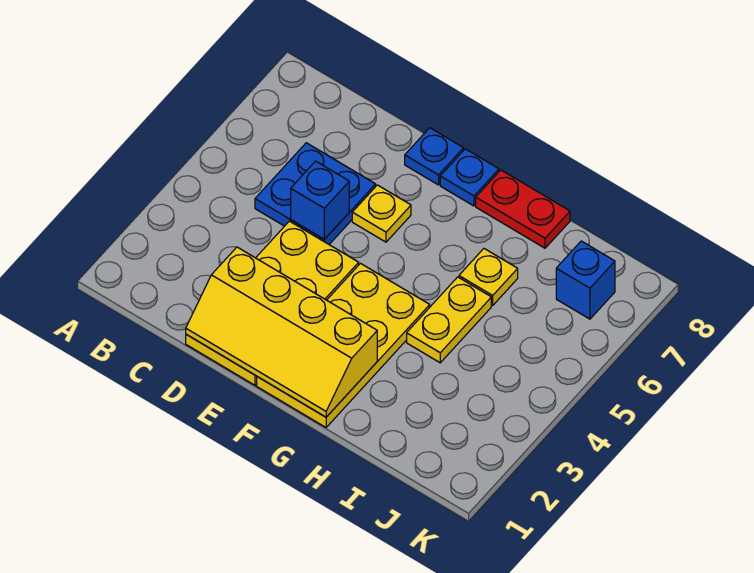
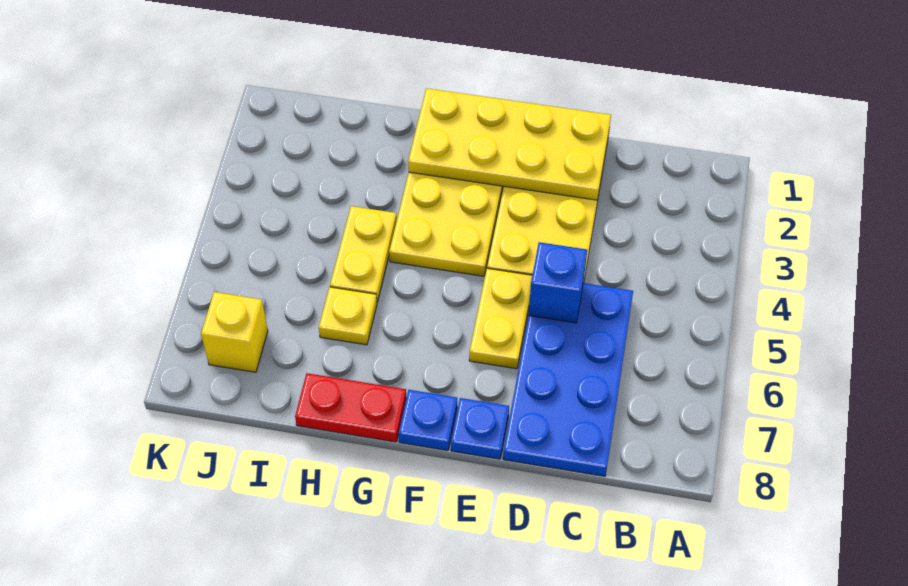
blue 2x2 plate [255,143,376,244] -> blue 2x4 plate [503,283,633,476]
yellow 2x4 slope [186,247,377,417] -> yellow 2x4 plate [408,88,611,200]
yellow 1x1 plate [352,185,411,242] -> yellow 1x2 plate [469,268,532,369]
blue 1x1 brick [556,241,615,319] -> yellow 1x1 brick [201,292,268,372]

